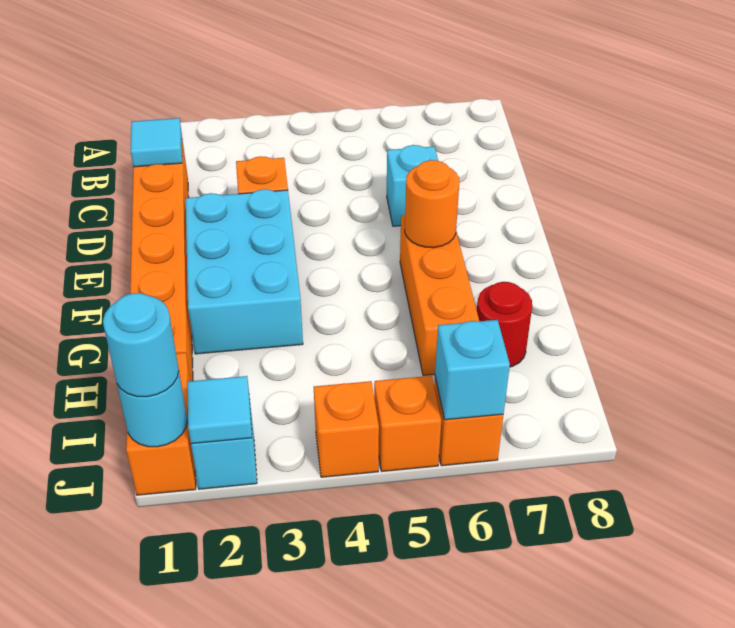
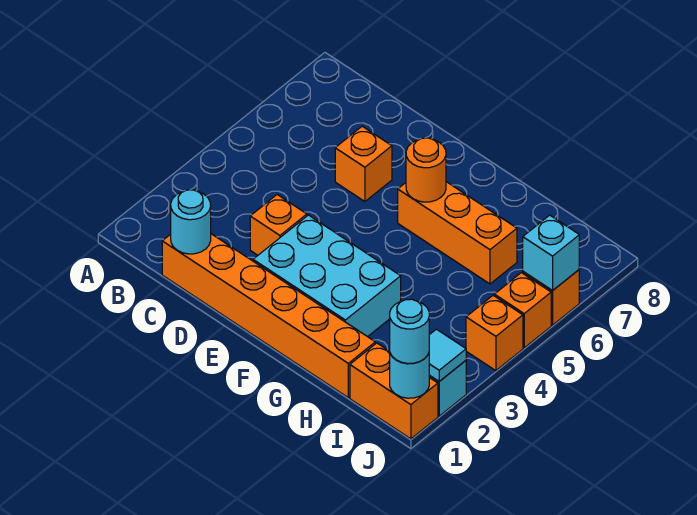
cyan 1x1 tile [131,118,182,167] -> cyan 1x1 round brick [171,190,211,254]
cyan 1x1 brick [387,145,438,226] -> orange 1x1 brick [335,126,392,201]
red 1x1 round brick [477,282,532,367] -> none

